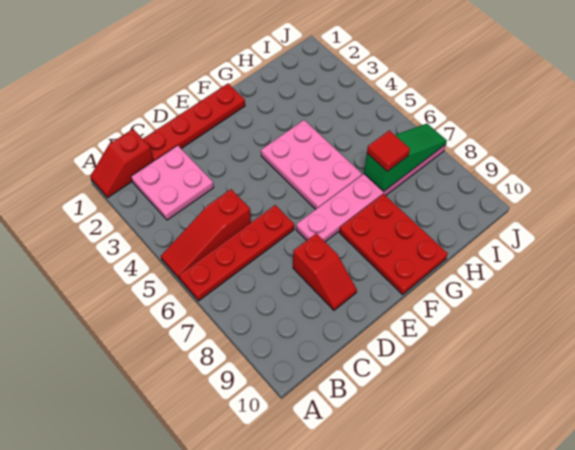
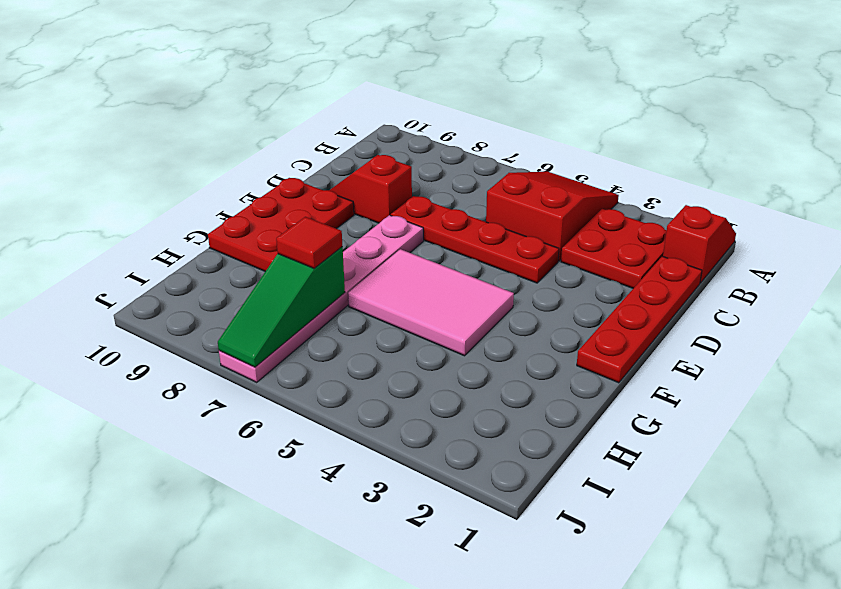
red 1x3 slope [161,189,251,279] -> red 2x3 slope [486,172,619,261]
red 1x4 plate [179,205,294,301] -> red 1x4 plate turned to [391,196,559,283]
pink 2x2 plate [131,145,214,220] -> red 2x2 plate [561,209,667,288]
pink 2x3 plate [261,120,362,209] -> pink 2x3 tile [348,249,514,356]
red 2x3 plate [339,194,448,295] -> red 2x3 plate turned to [208,178,354,271]

